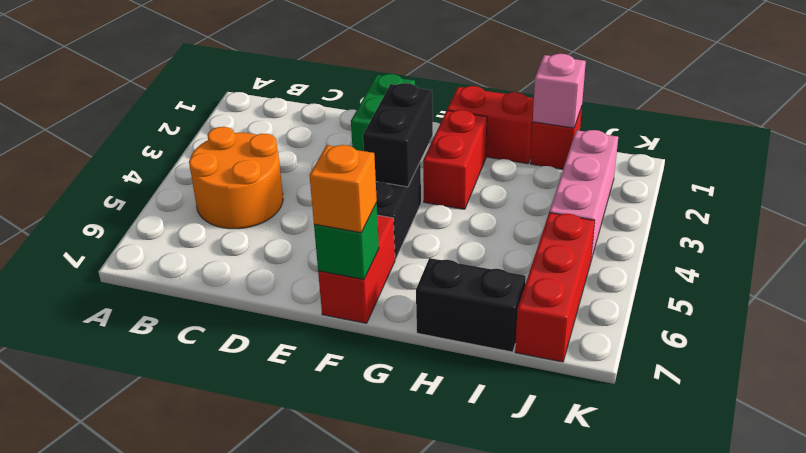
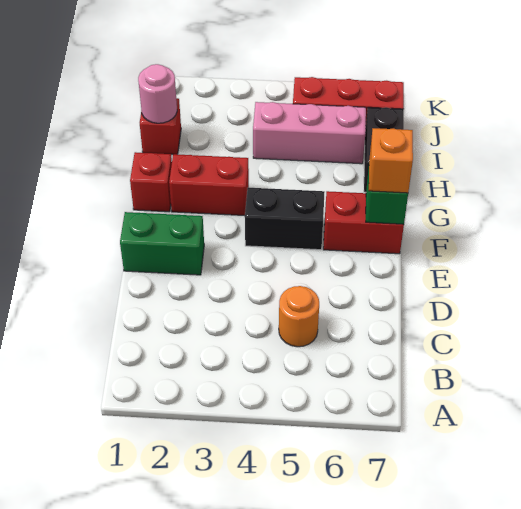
orange 2x2 round brick [189,127,283,229] -> orange 1x1 round brick [279,286,319,347]
black 1x2 brick [363,83,433,187] -> none
red 1x2 brick [447,86,534,164] -> red 1x1 brick [130,152,172,212]
pink 1x1 brick [533,54,586,128] -> pink 1x1 round brick [138,64,177,123]
pink 1x3 brick [549,130,618,260] -> pink 1x3 brick moved to [253,102,366,164]

